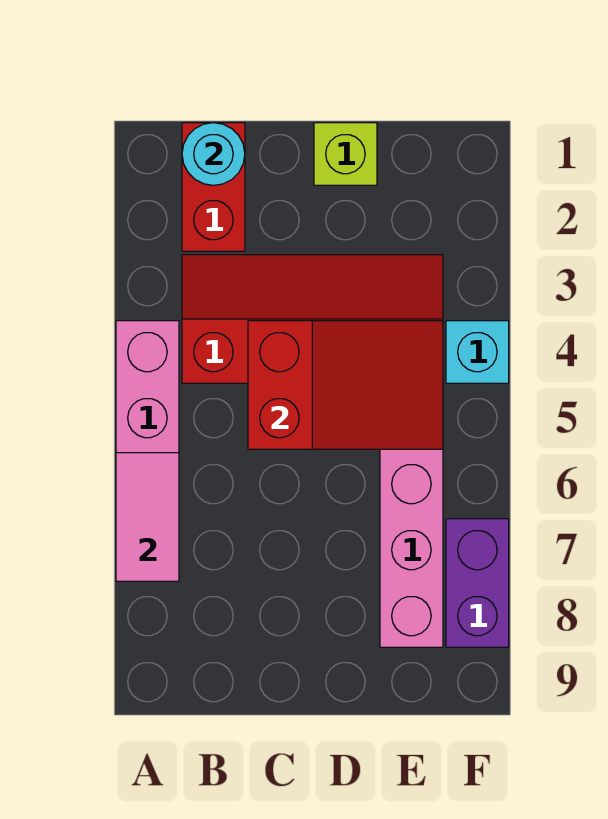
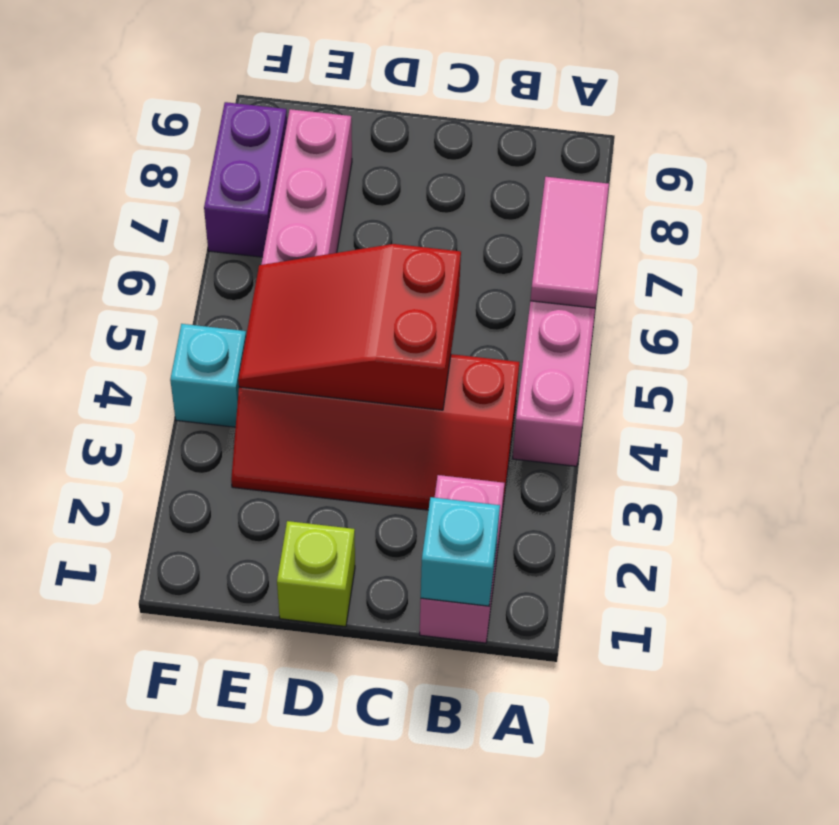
red 1x2 brick [182,123,245,251] -> pink 1x2 brick [420,475,504,643]
cyan 1x1 round brick [182,123,245,185] -> cyan 1x1 brick [421,497,500,606]

